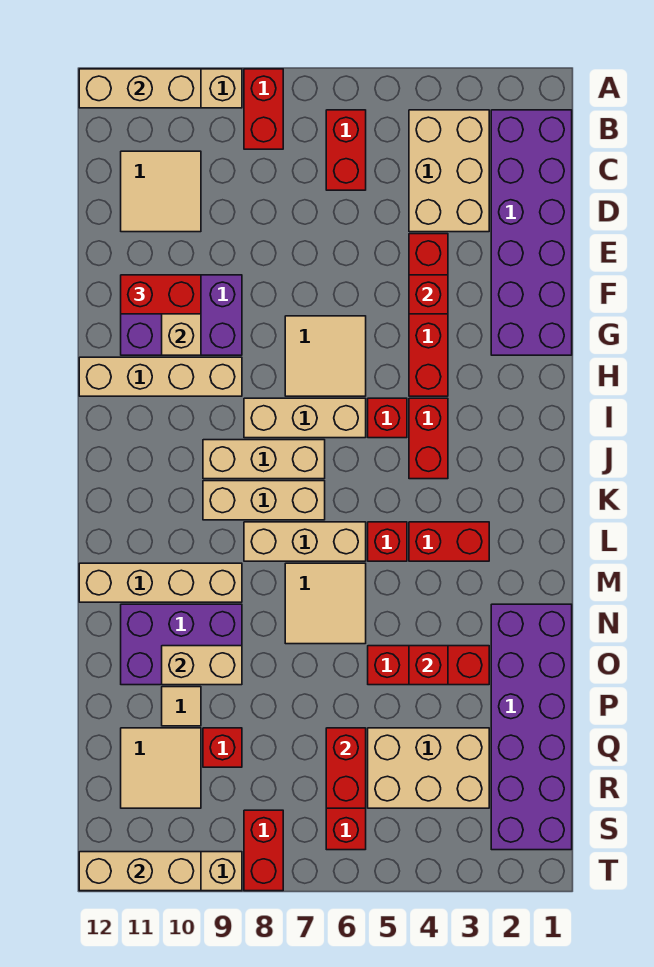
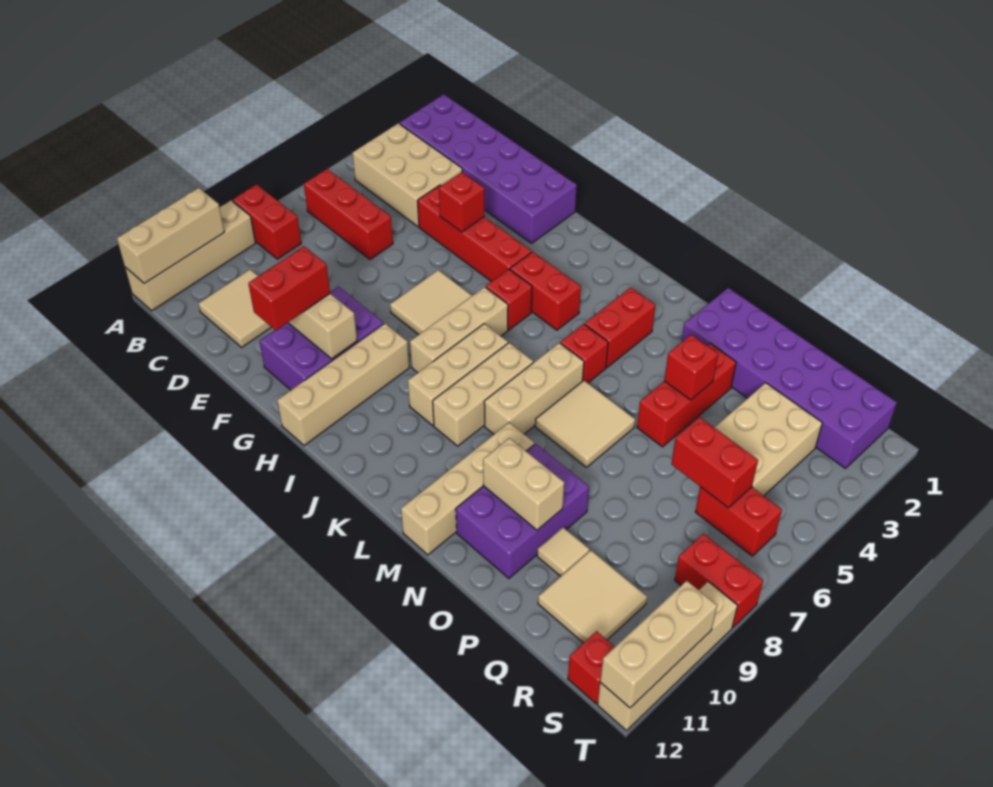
red 1x2 brick [326,110,366,190] -> red 1x3 brick [304,169,393,259]
tan 1x2 brick [162,646,242,685] -> tan 1x2 brick turned to [483,438,564,530]
red 1x1 brick [203,728,242,767] -> red 1x1 brick moved to [568,631,615,704]

